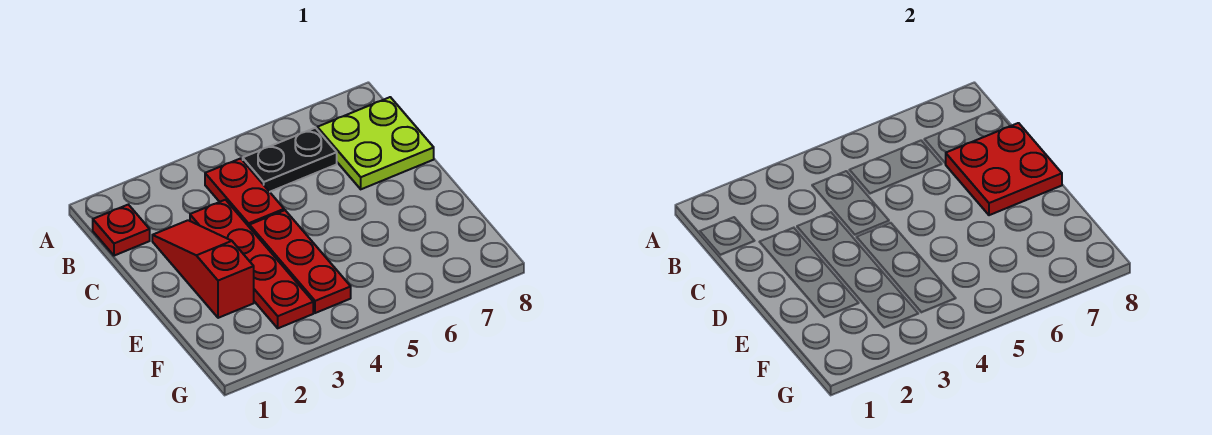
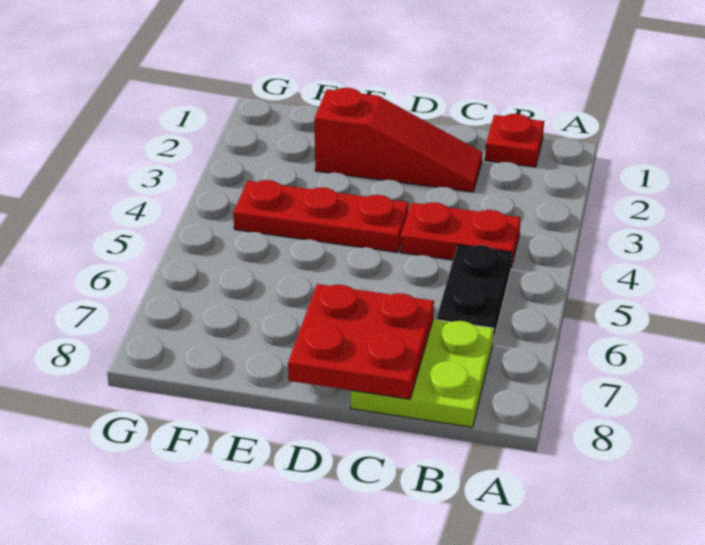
red 1x4 plate [190,200,313,328] -> none

